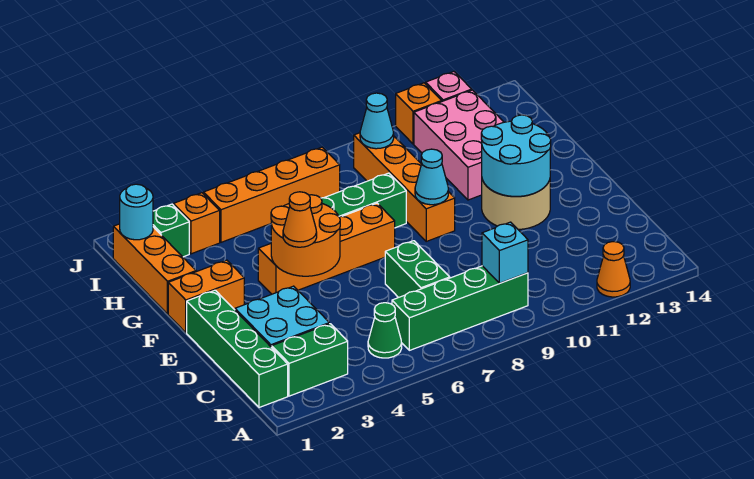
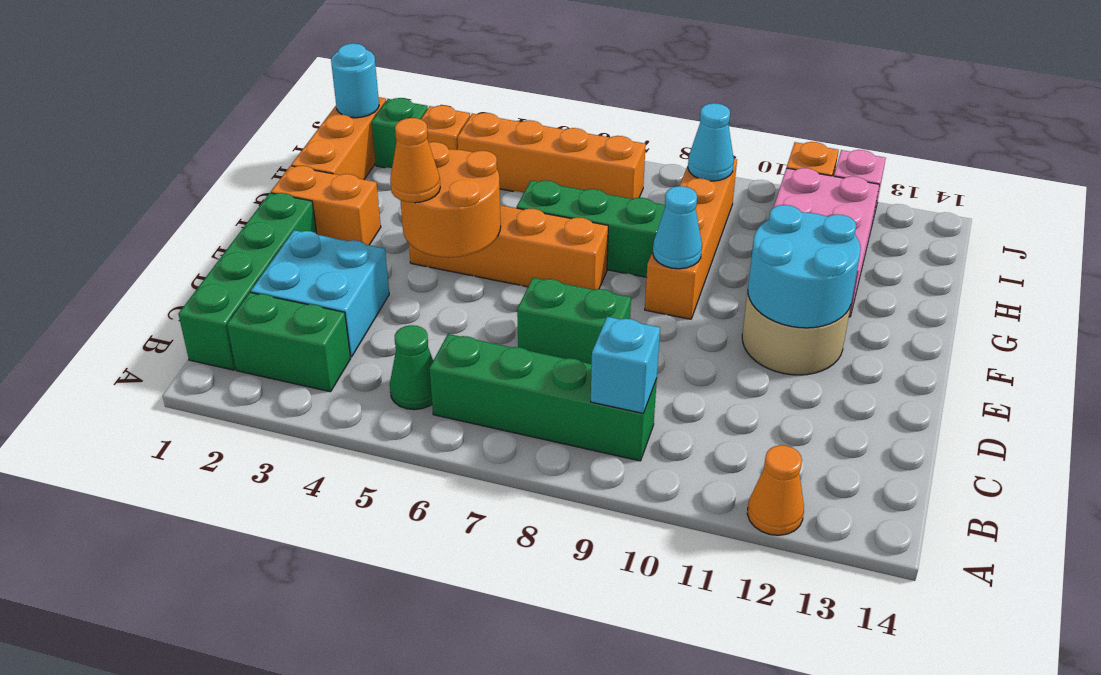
green 1x2 brick [385,241,450,298] -> green 1x2 brick turned to [517,278,631,364]

